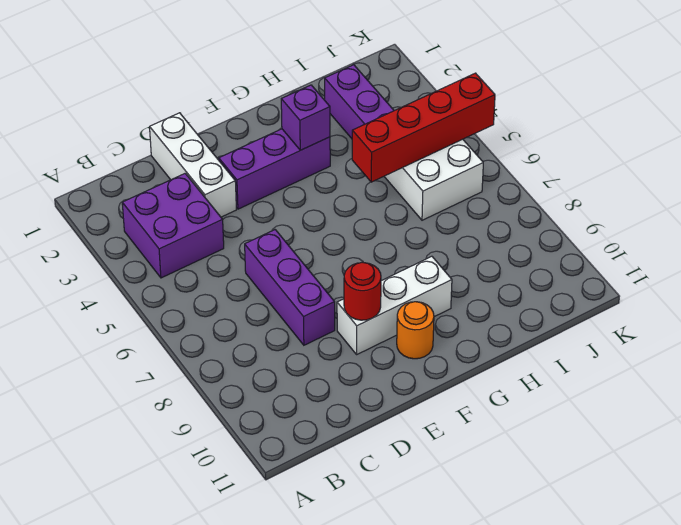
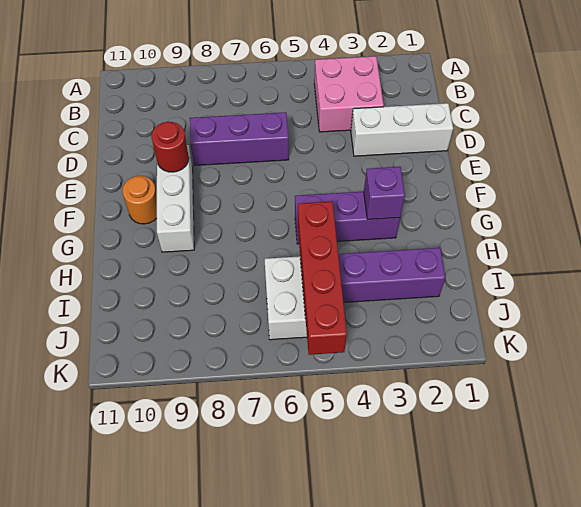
purple 2x2 brick [122,174,224,278] -> pink 2x2 brick [314,56,384,132]
purple 1x3 brick [219,129,330,209] -> purple 1x3 brick turned to [295,192,400,244]

